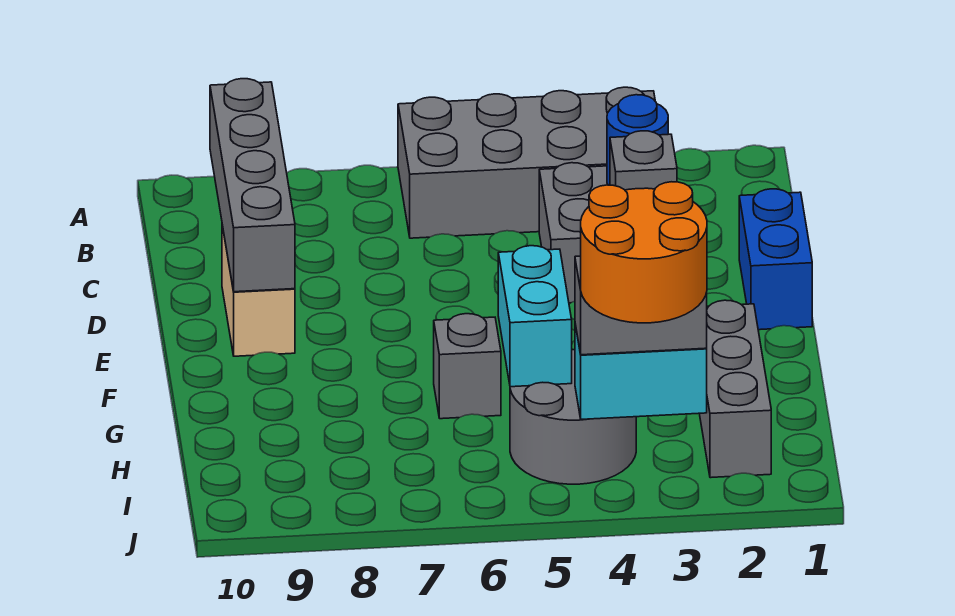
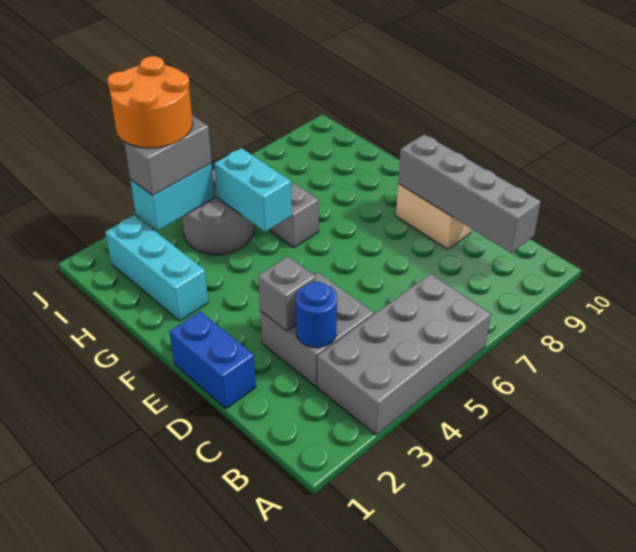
grey 1x3 brick [699,300,771,478] -> cyan 1x3 brick [105,215,208,321]

